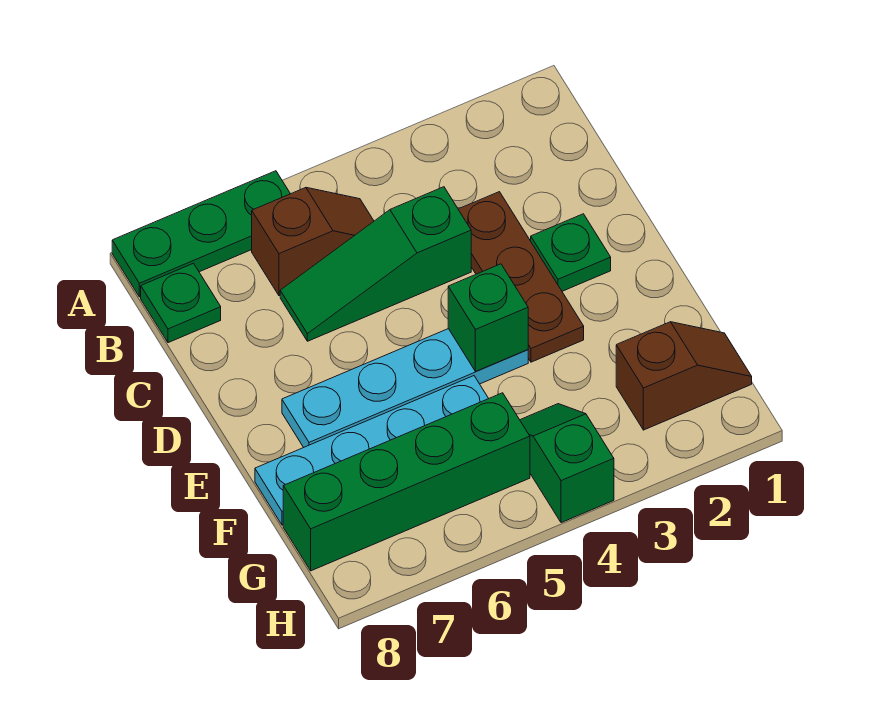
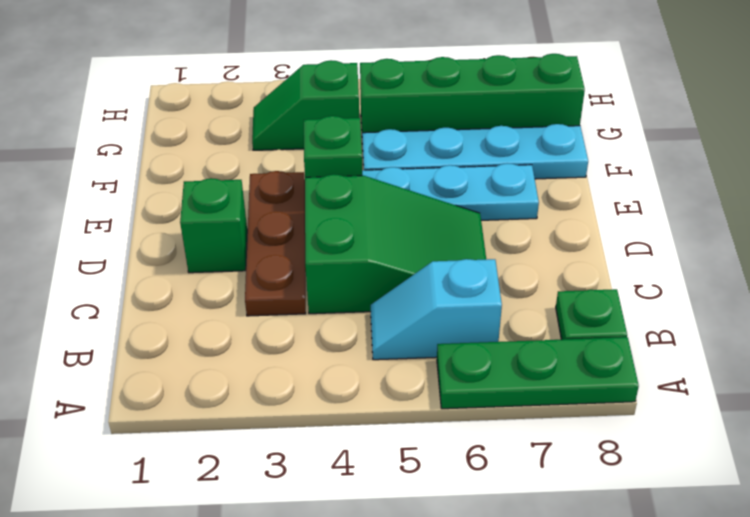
brown 1x2 slope [252,188,374,296] -> cyan 1x2 slope [371,259,502,360]
green 1x3 slope [280,187,471,341] -> green 2x3 slope [305,174,486,314]
green 1x1 plate [531,214,611,291] -> green 1x1 brick [180,178,247,273]
brown 1x2 slope [616,322,752,430] -> none
green 1x2 slope [520,404,614,523] -> green 1x2 slope turned to [252,60,359,150]

